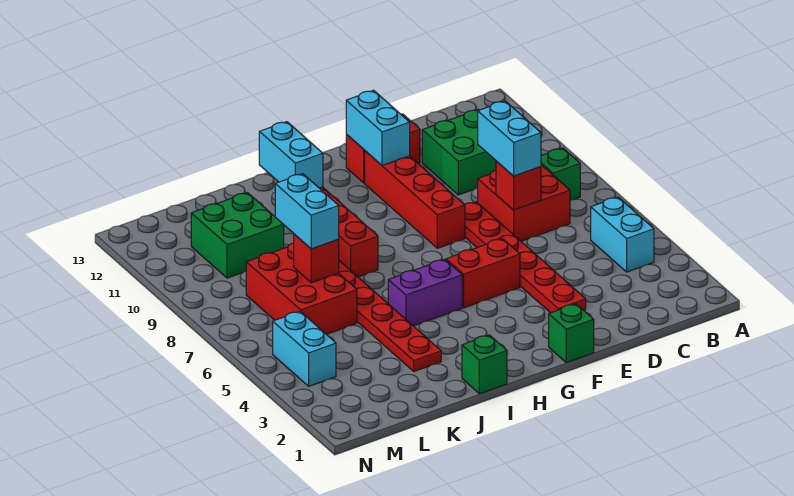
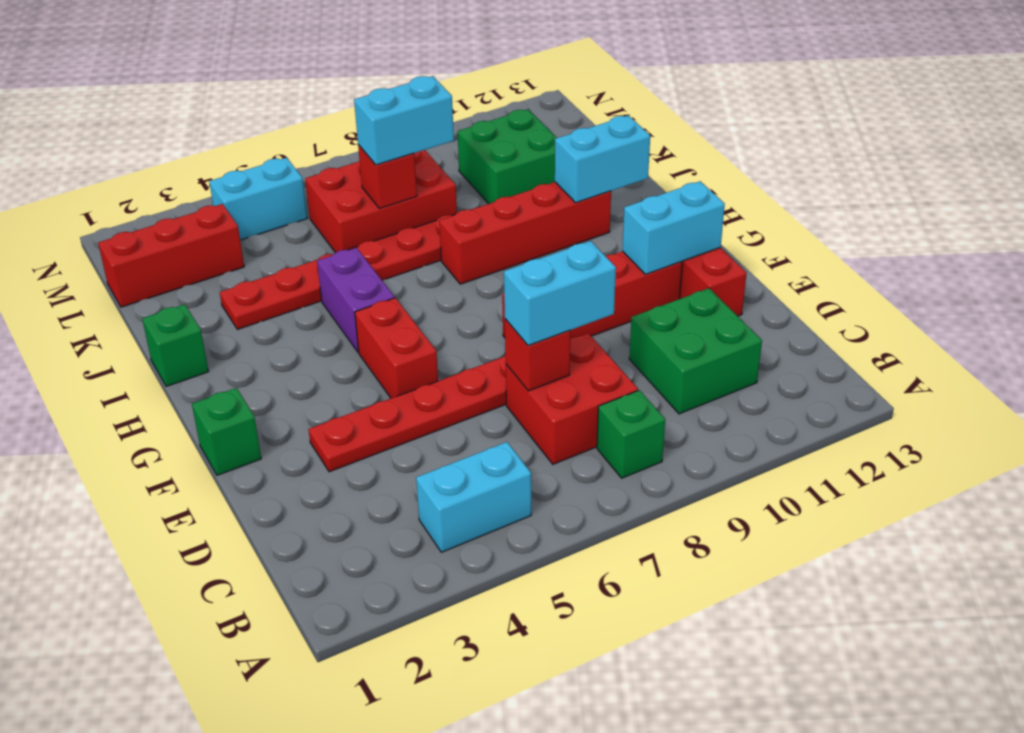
none -> red 1x3 brick [98,204,244,307]

